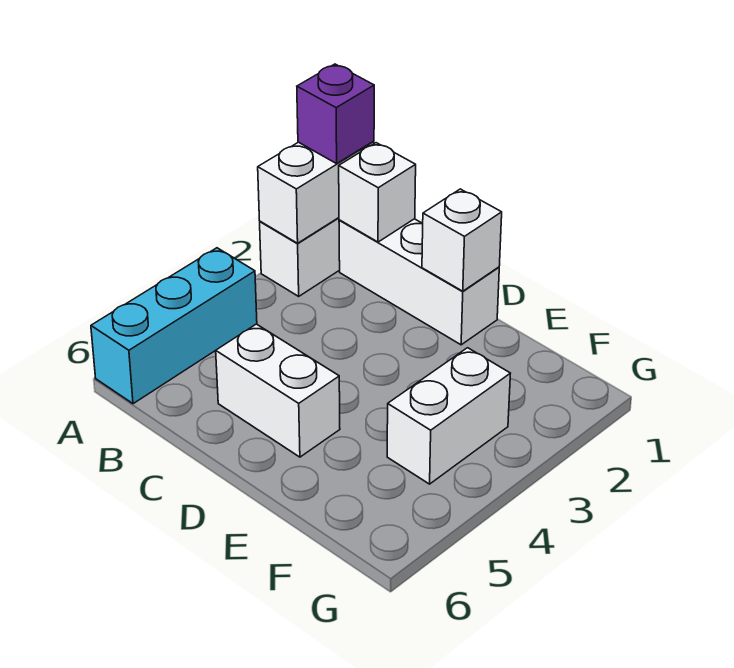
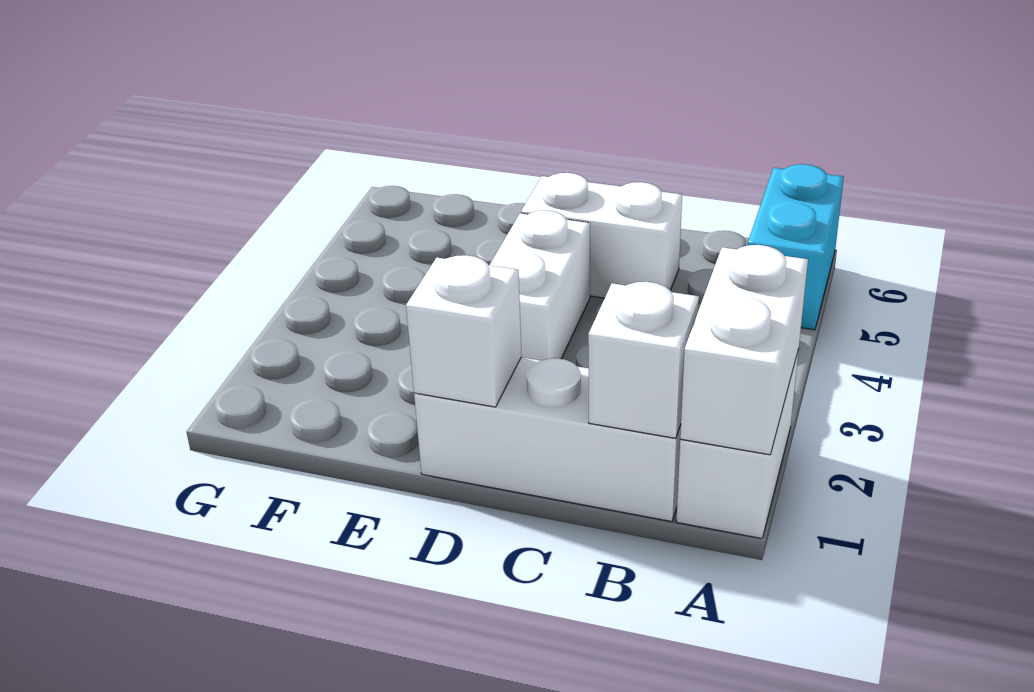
purple 1x1 brick [297,64,374,164] -> none
cyan 1x3 brick [91,248,257,404] -> cyan 1x2 brick [748,164,844,330]
white 1x2 brick [387,348,510,484] -> white 1x2 brick moved to [490,210,590,360]

